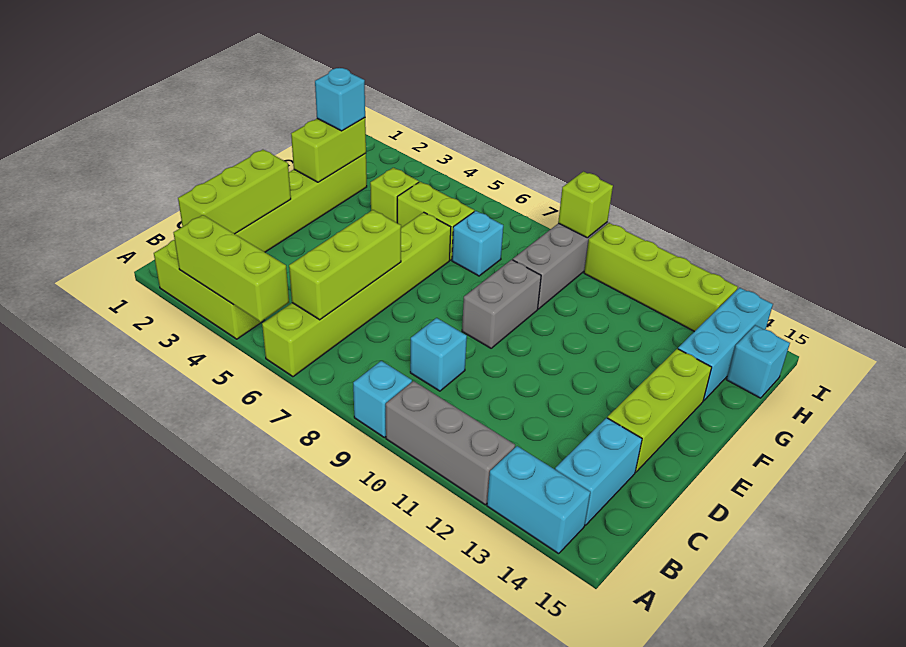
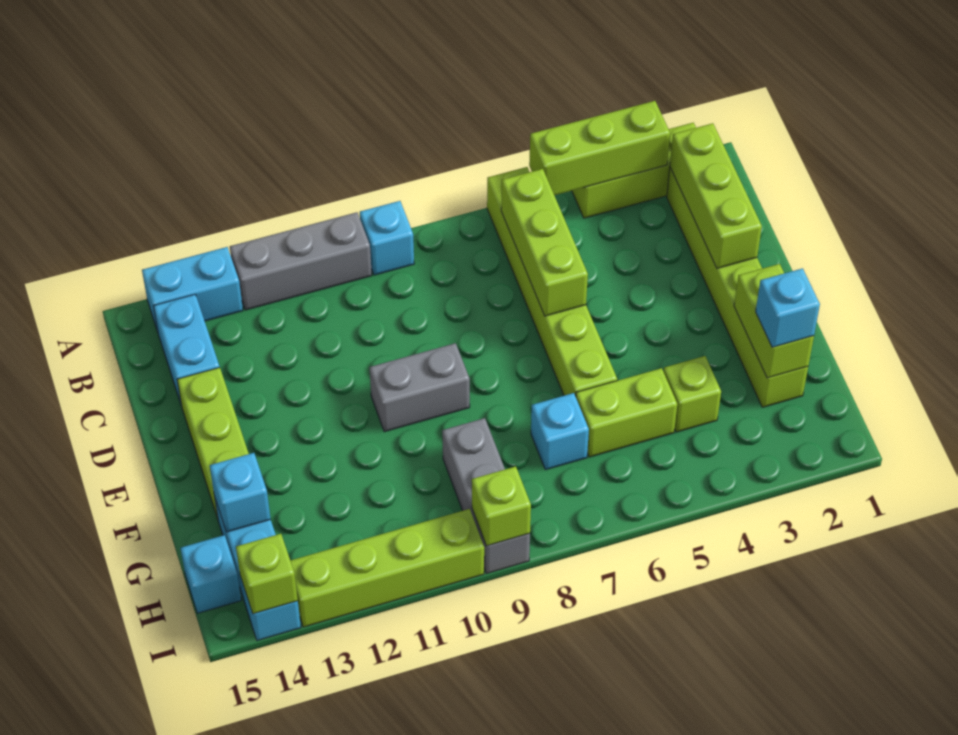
cyan 1x1 brick [410,318,467,391] -> cyan 1x1 brick moved to [210,453,271,532]
grey 1x2 brick [462,260,541,348] -> grey 1x2 brick turned to [369,343,470,432]
none -> lime 1x1 brick [236,534,298,614]

